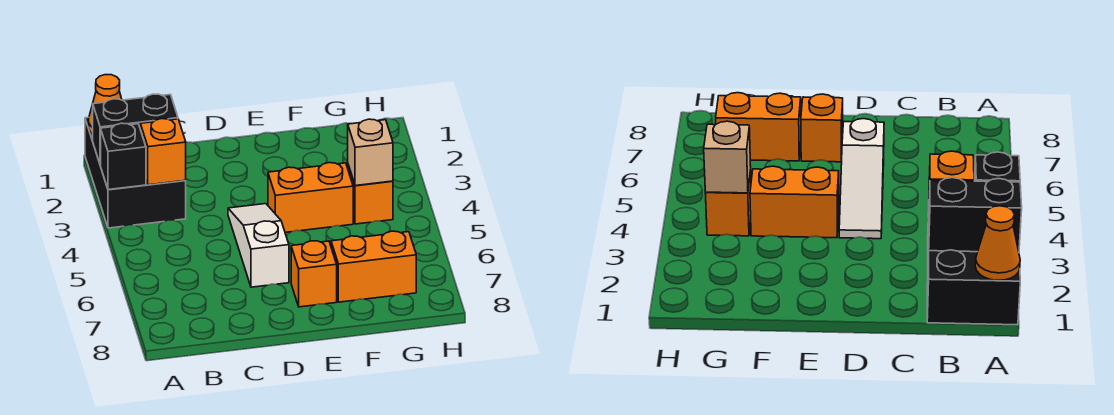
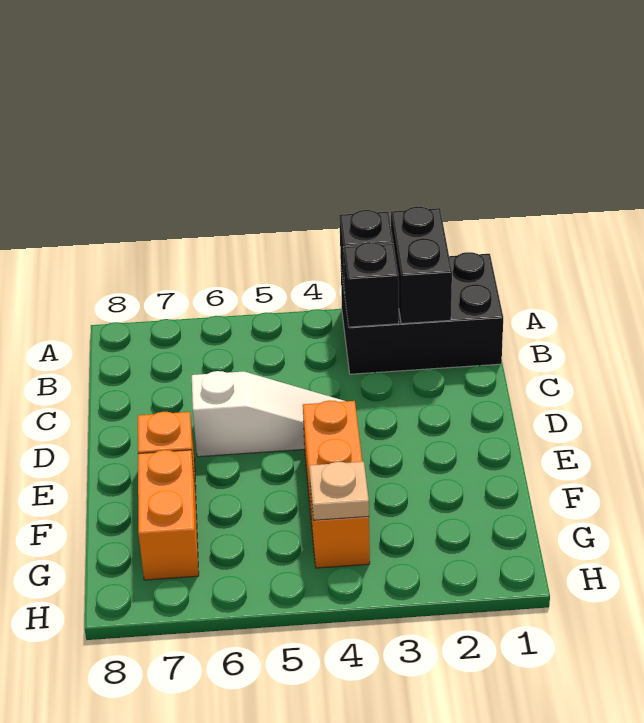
orange 1x1 cone [89,75,122,134] -> none
orange 1x1 brick [140,119,186,185] -> black 1x1 brick [343,242,399,327]
tan 1x1 brick [348,119,393,186] -> tan 1x1 plate [309,462,369,520]

